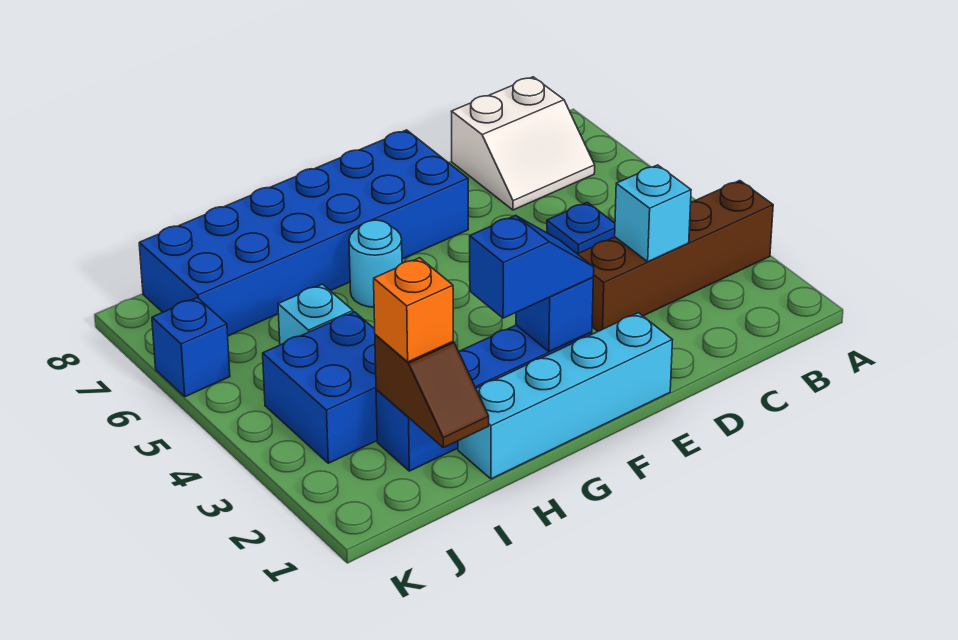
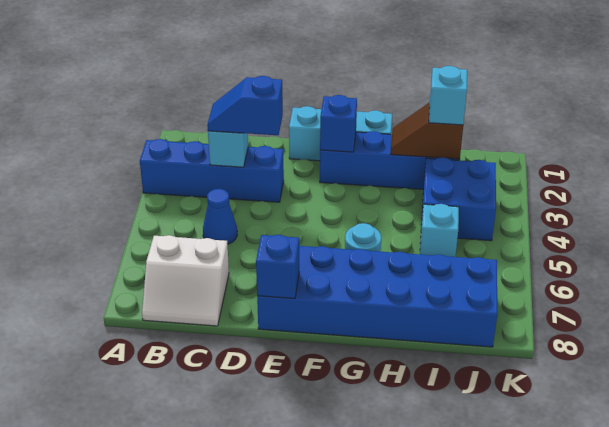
brown 1x4 brick [578,181,773,331] -> blue 1x4 brick [140,139,284,202]
white 2x2 slope [451,77,595,210] -> white 2x2 slope turned to [142,235,229,326]
blue 1x1 plate [547,202,615,254] -> blue 1x1 cone [203,189,237,244]
cyan 1x4 brick [458,313,673,479] -> cyan 1x3 brick [289,106,392,161]
blue 1x2 slope [470,215,594,318] -> blue 1x2 slope moved to [207,76,283,135]
brown 1x2 slope [375,335,489,448] -> brown 1x2 slope turned to [391,103,463,159]
orange 1x1 brick [374,258,453,362] -> cyan 1x1 brick [429,66,467,125]
blue 1x1 brick [152,298,230,397] -> blue 1x1 brick moved to [256,235,299,299]

